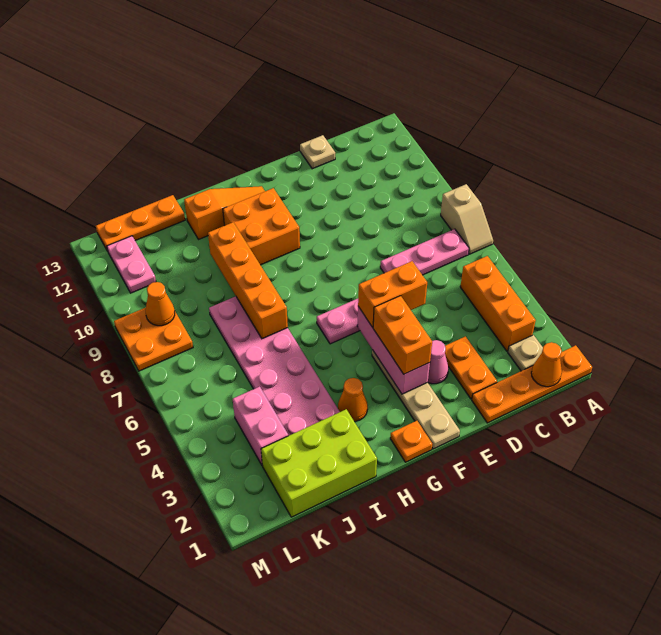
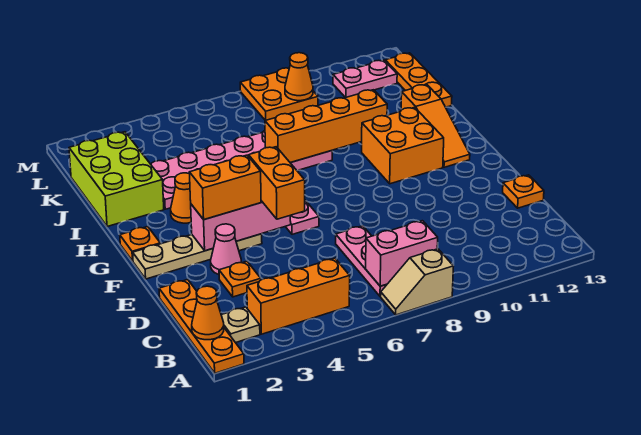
orange 1x2 plate [445,336,497,399] -> orange 1x1 plate [219,261,261,297]
tan 1x1 plate [300,135,335,169] -> orange 1x1 plate [503,175,544,208]
pink 1x2 brick [233,387,288,466] -> pink 1x2 brick moved to [366,221,438,286]

